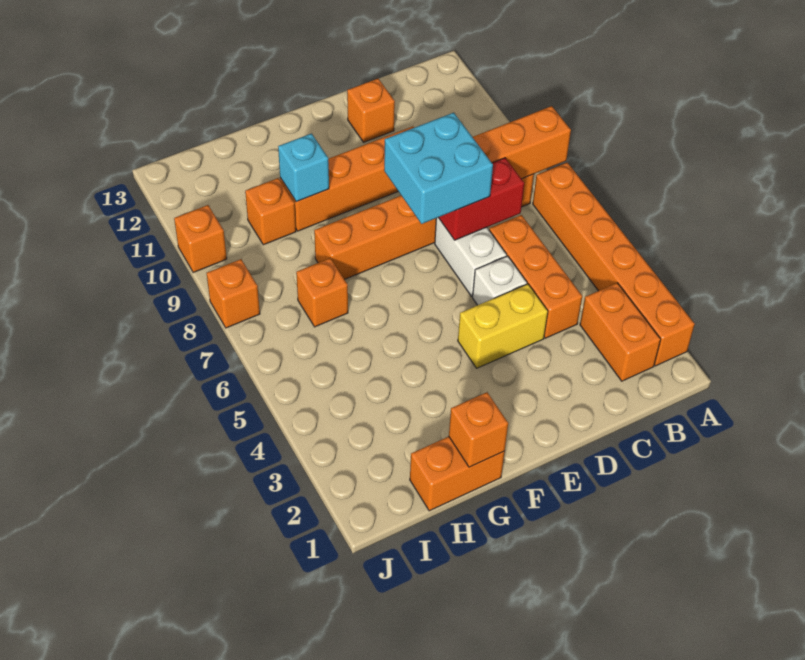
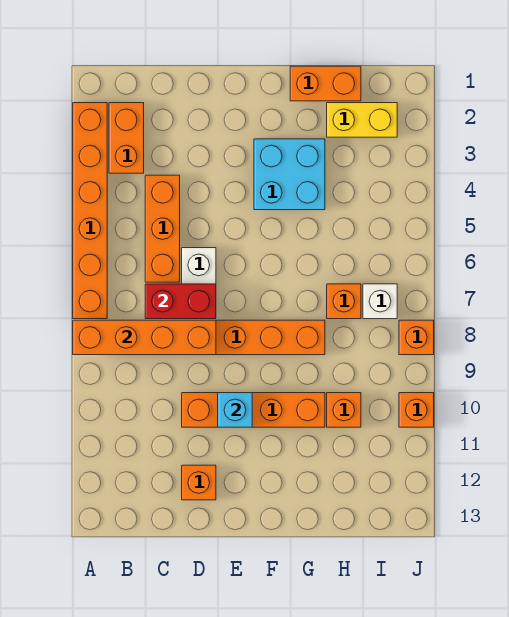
yellow 1x2 brick [458,284,548,368] -> yellow 1x2 brick moved to [327,103,397,137]
white 1x1 brick [473,256,527,305] -> white 1x1 brick moved to [363,284,397,319]
cyan 2x2 brick [384,112,493,224] -> cyan 2x2 brick moved to [254,139,325,210]
orange 1x1 brick [449,392,508,467] -> none
cyan 1x1 brick [278,134,329,202] -> cyan 1x1 brick moved to [218,393,252,427]

